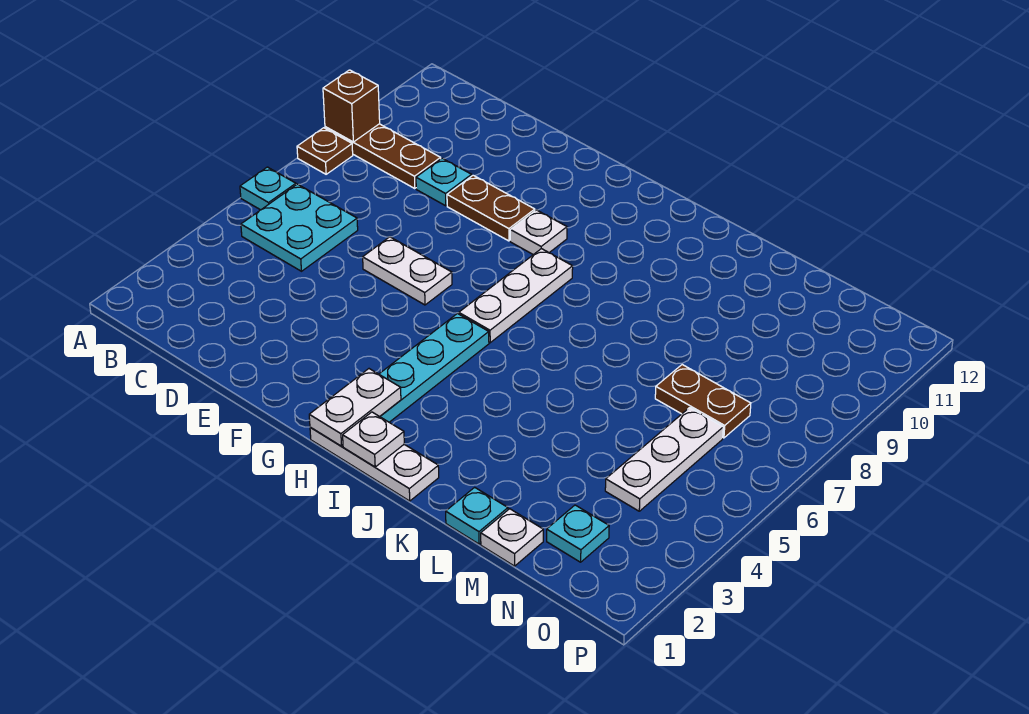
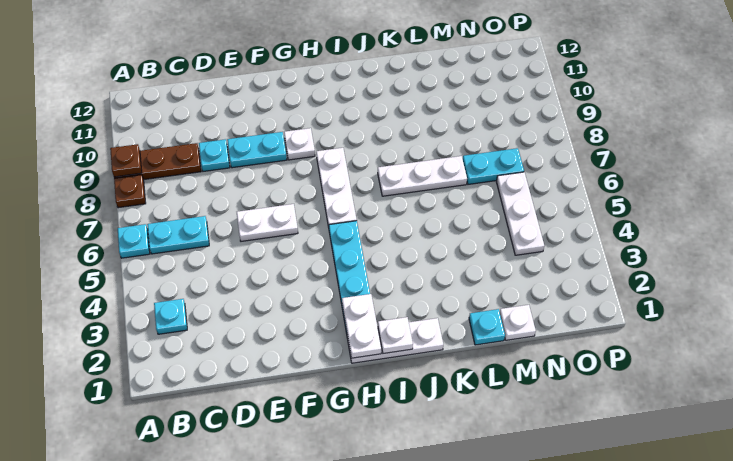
brown 1x1 brick [323,70,380,142] -> brown 1x1 plate [110,144,142,177]
cyan 2x2 plate [241,184,358,271] -> cyan 1x2 plate [147,216,209,254]
brown 1x2 plate [447,175,535,241] -> cyan 1x2 plate [227,132,287,168]
none -> white 1x3 plate [378,156,467,196]
brown 1x2 plate [655,365,751,438] -> cyan 1x2 plate [463,148,524,184]
cyan 1x1 plate [547,505,609,562] -> cyan 1x1 plate moved to [154,299,187,334]

